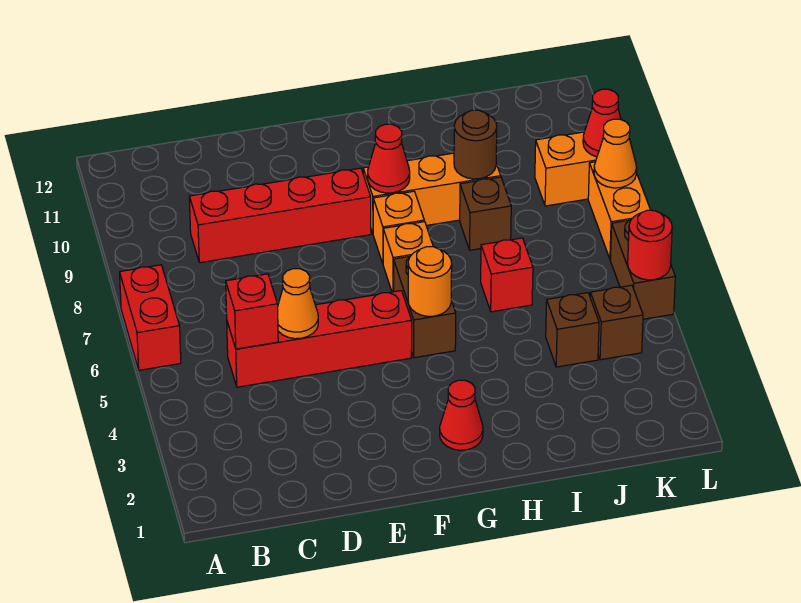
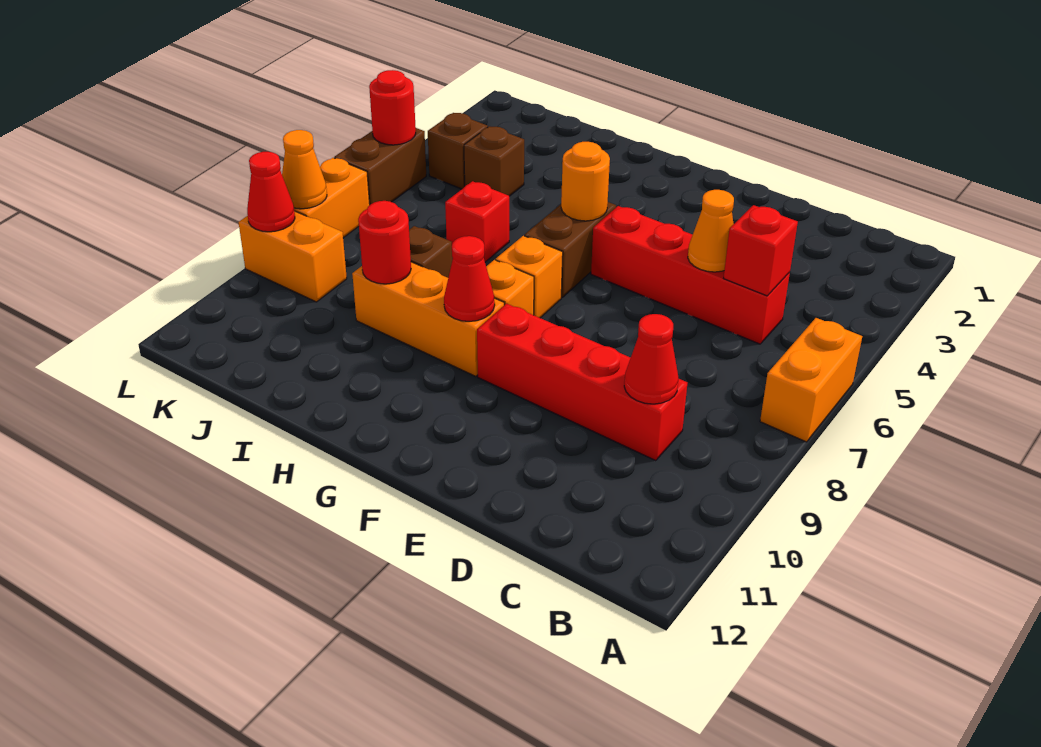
red 1x2 brick [120,265,181,370] -> orange 1x2 brick [760,318,862,442]
red 1x1 cone [440,380,483,450] -> red 1x1 cone moved to [624,314,679,404]
brown 1x1 round brick [454,110,497,179] -> red 1x1 round brick [358,201,411,284]

